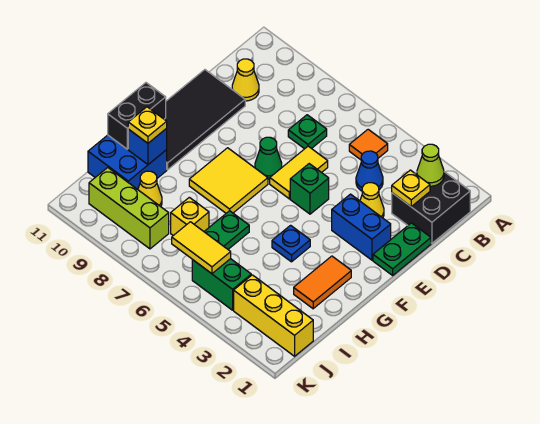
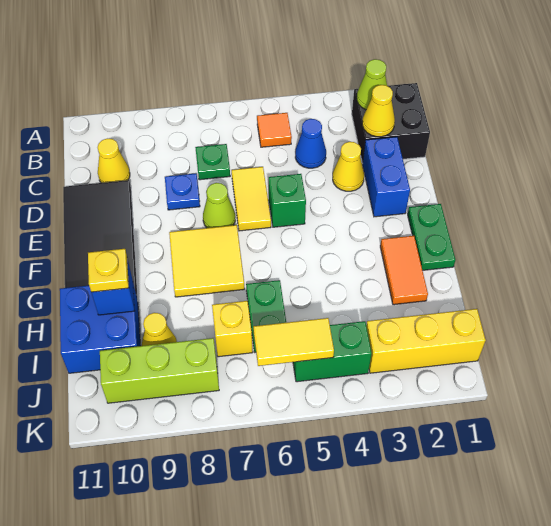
yellow 1x1 plate [392,170,430,206] -> yellow 1x1 cone [362,85,395,137]
green 1x2 plate [373,223,431,275] -> green 1x2 plate moved to [408,204,456,270]
blue 1x2 brick [332,194,391,260] -> blue 1x2 brick turned to [363,137,410,217]
green 1x1 cone [255,137,282,179] -> lime 1x1 cone [203,183,235,228]
blue 1x1 plate [272,225,310,262] -> blue 1x1 plate moved to [165,173,200,210]
black 1x2 brick [108,83,166,149] -> none

